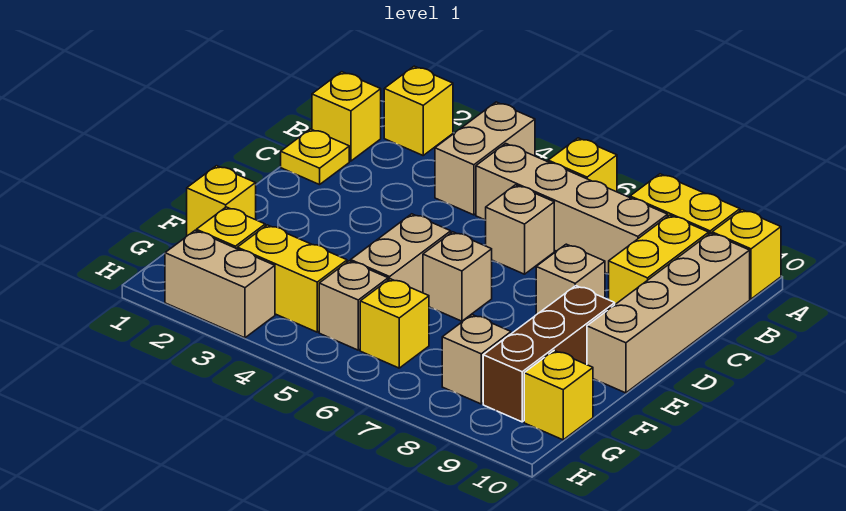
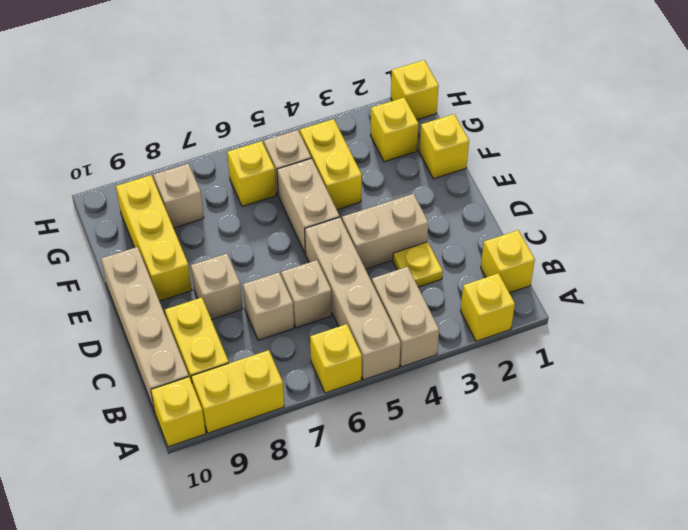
tan 1x4 brick [476,144,668,274] -> tan 1x4 brick turned to [305,217,401,380]
yellow 1x1 plate [281,129,349,185] -> yellow 1x1 plate moved to [393,242,443,287]
tan 1x1 brick [423,232,492,321] -> tan 1x1 brick moved to [243,273,294,340]
brown 1x3 brick [483,286,615,422] -> yellow 1x3 brick [116,175,192,301]
yellow 1x2 brick [237,225,347,332] -> yellow 1x2 brick turned to [300,119,362,210]
yellow 1x1 brick [524,351,593,440] -> yellow 1x1 brick moved to [391,60,439,120]
tan 1x2 brick [165,231,275,338] -> tan 1x2 brick moved to [342,194,428,269]

